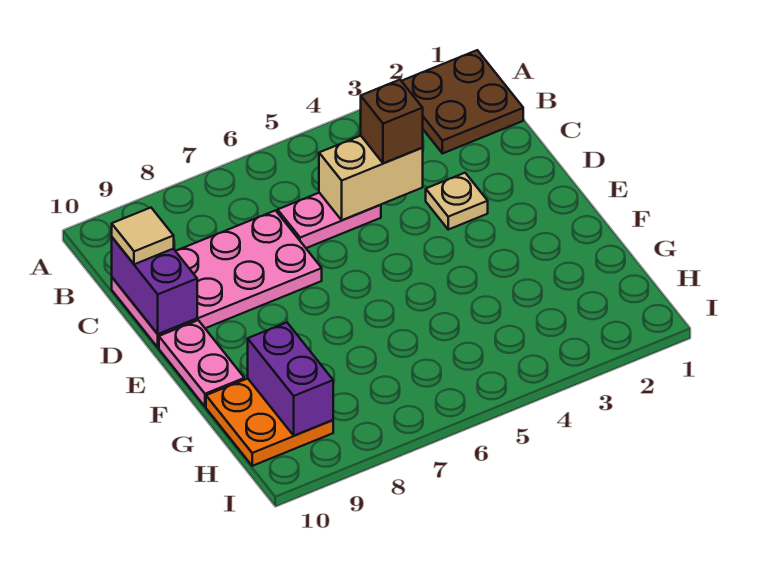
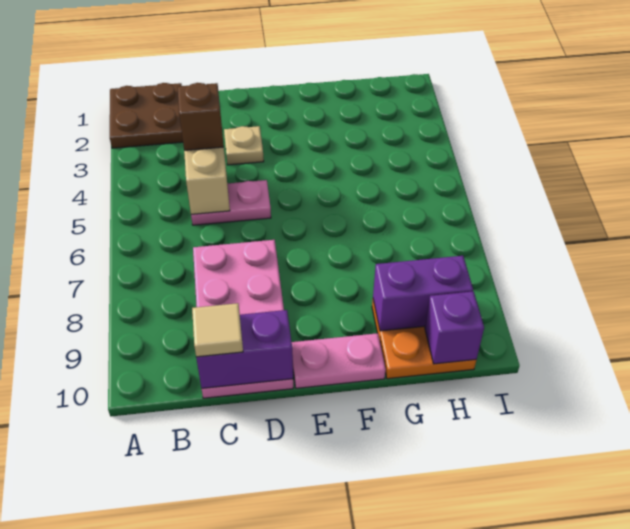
pink 1x2 plate [278,193,381,248] -> pink 1x2 plate turned to [191,180,271,225]
none -> purple 1x1 brick [425,291,484,364]

